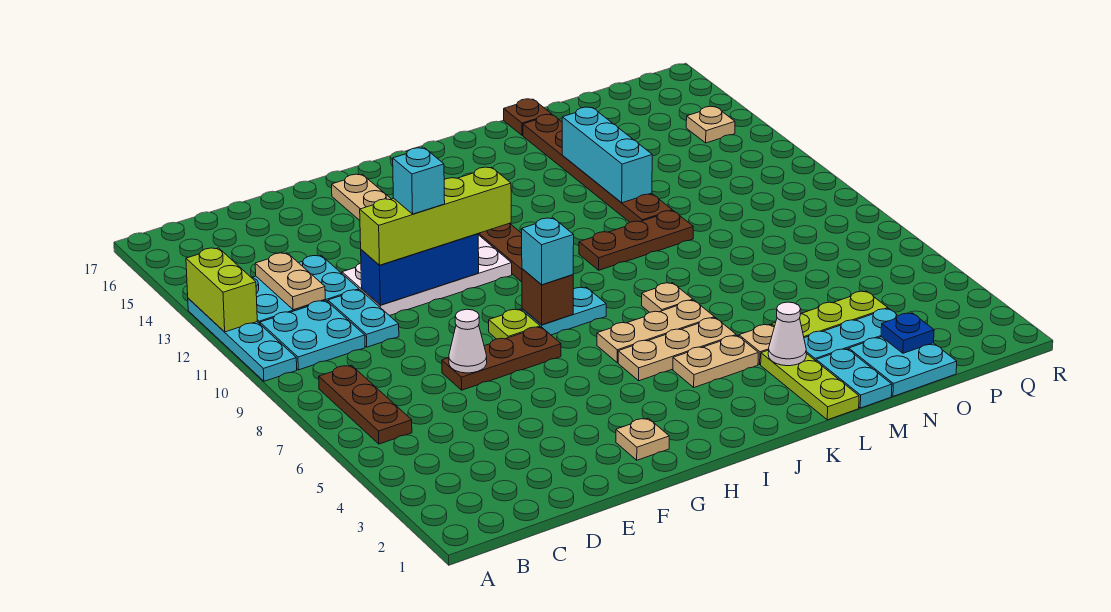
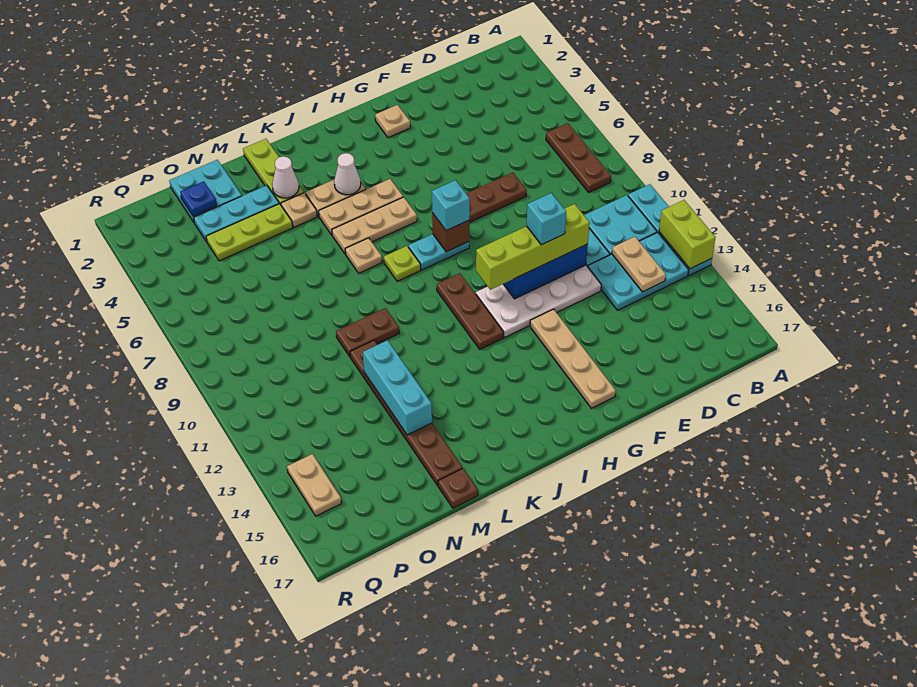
white 1x1 cone [449,309,487,373] -> white 1x1 cone moved to [334,153,361,195]
lime 1x1 plate [489,309,540,339] -> lime 1x1 plate moved to [384,246,421,281]
brown 1x3 plate [579,211,693,270] -> brown 1x2 plate [336,308,399,356]
cyan 1x2 plate [816,349,892,408] -> none
tan 1x1 plate [686,106,735,143] -> tan 1x2 plate [287,454,341,516]

